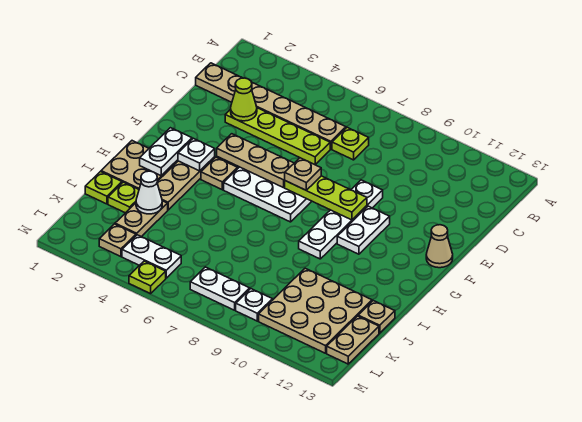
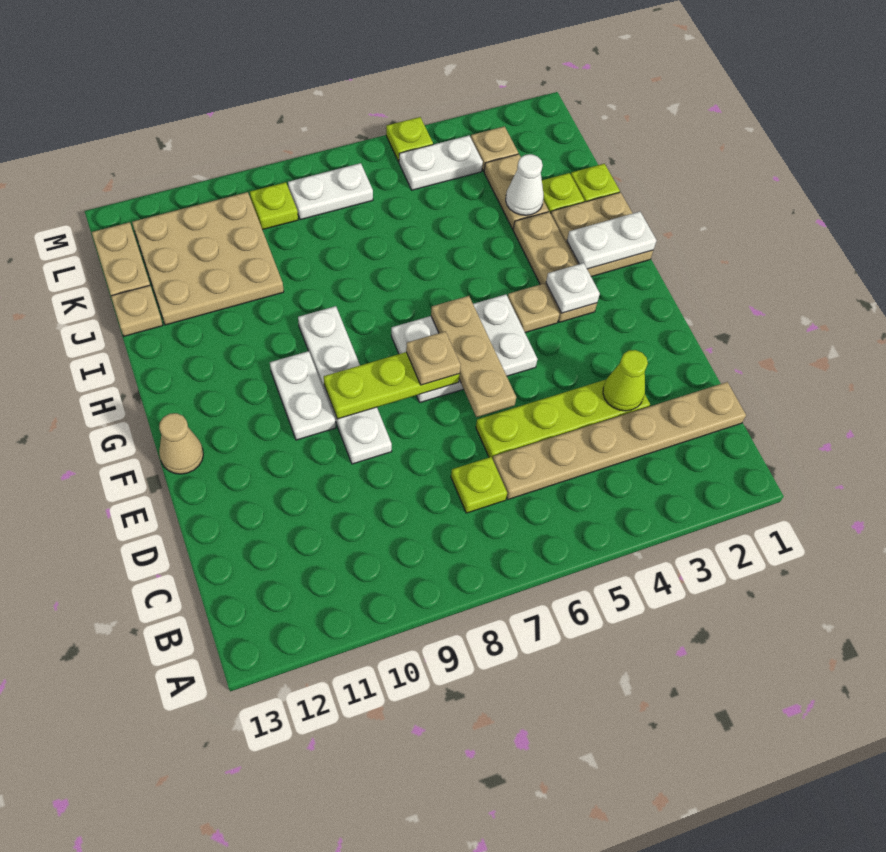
tan 1x3 plate [217,134,294,188] -> tan 1x3 plate turned to [431,296,516,417]
white 1x2 plate [140,128,192,176] -> white 1x2 plate turned to [567,212,657,269]
white 1x1 plate [236,289,272,321] -> lime 1x1 plate [250,182,298,230]

